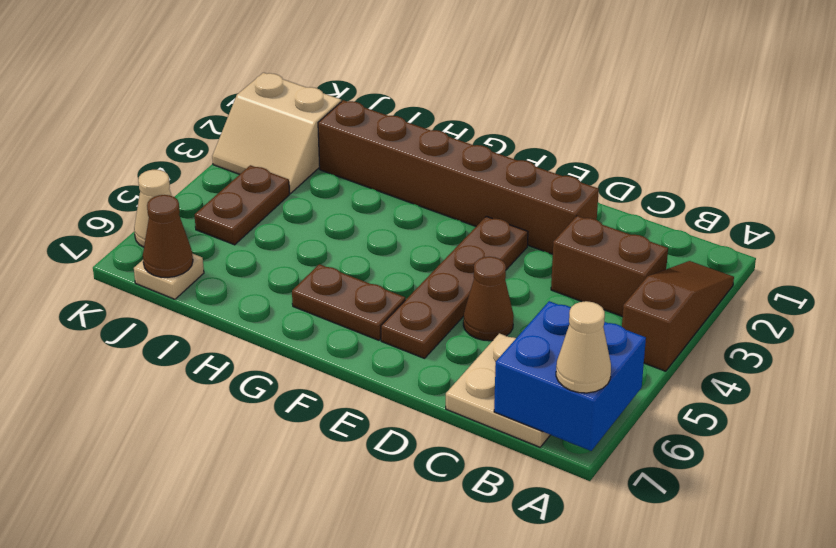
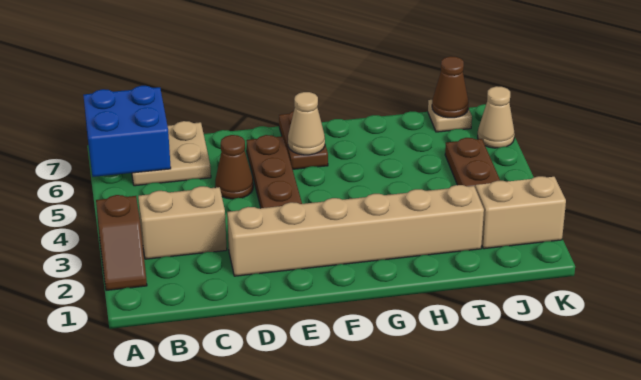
brown 1x3 slope [622,261,734,371] -> brown 1x2 slope [96,195,147,290]
tan 1x1 cone [556,301,611,393] -> tan 1x1 cone moved to [288,92,325,155]
brown 1x2 brick [551,216,668,317] -> tan 1x2 brick [138,186,227,259]
brown 1x6 brick [318,100,599,254] -> tan 1x6 brick [227,185,484,276]
brown 1x2 plate [292,264,405,340] -> brown 1x2 plate turned to [279,111,328,169]

